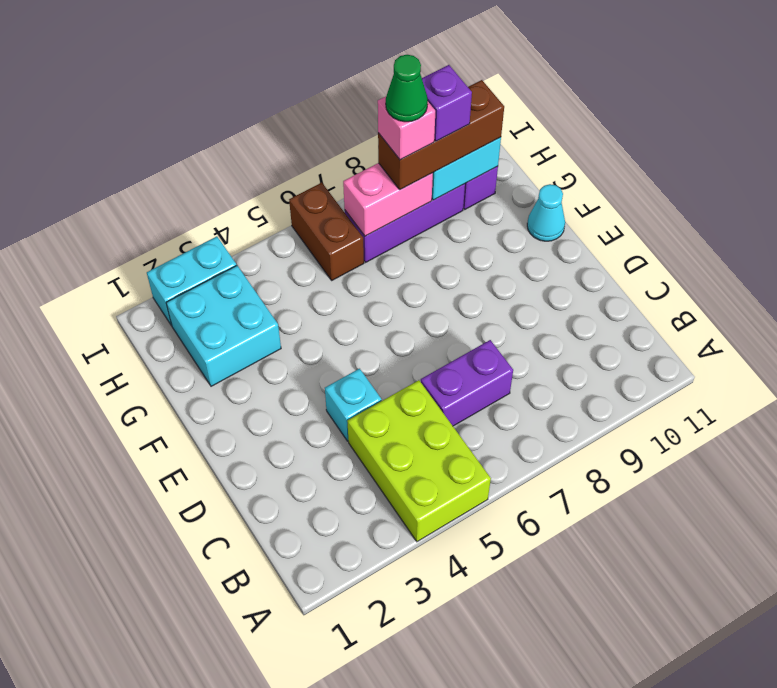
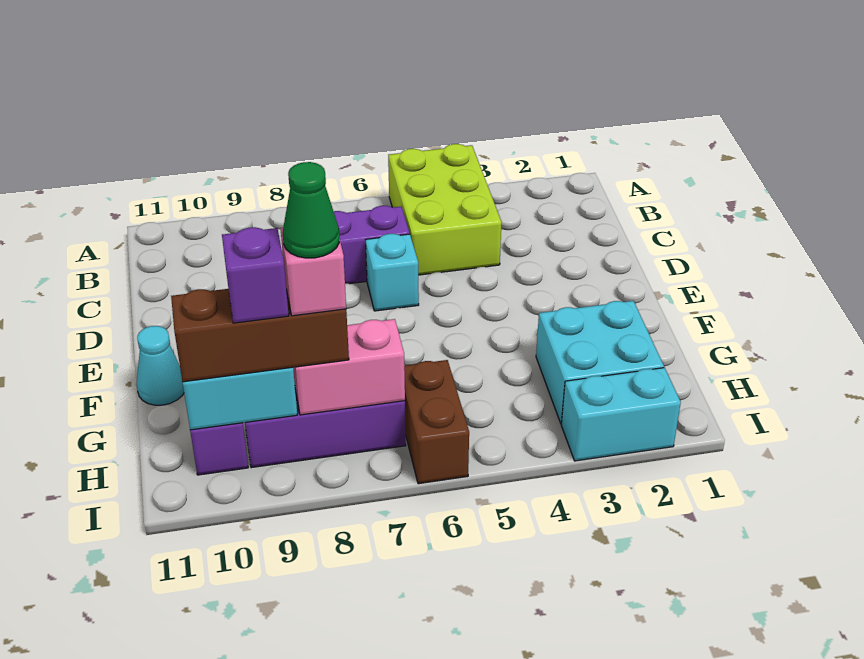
cyan 1x1 brick [325,369,382,441] -> cyan 1x1 brick moved to [366,234,419,311]

